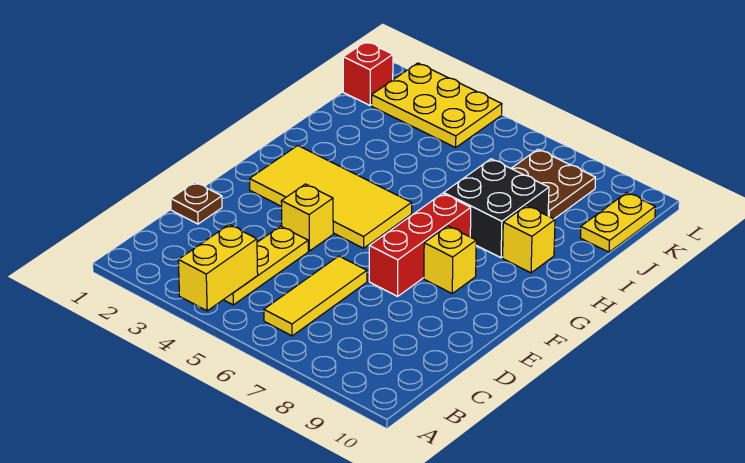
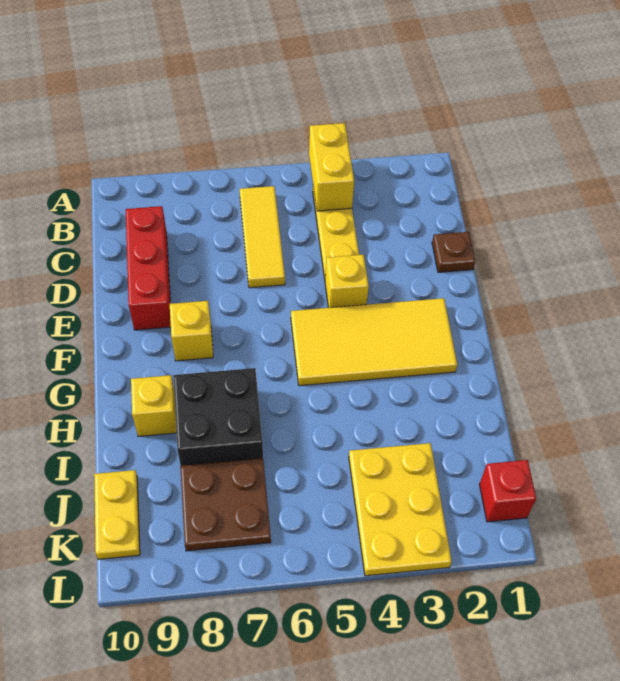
red 1x3 brick [369,193,471,296] -> red 1x3 brick moved to [126,206,171,330]
yellow 2x3 plate [372,63,502,148] -> yellow 2x3 plate turned to [349,443,452,576]

